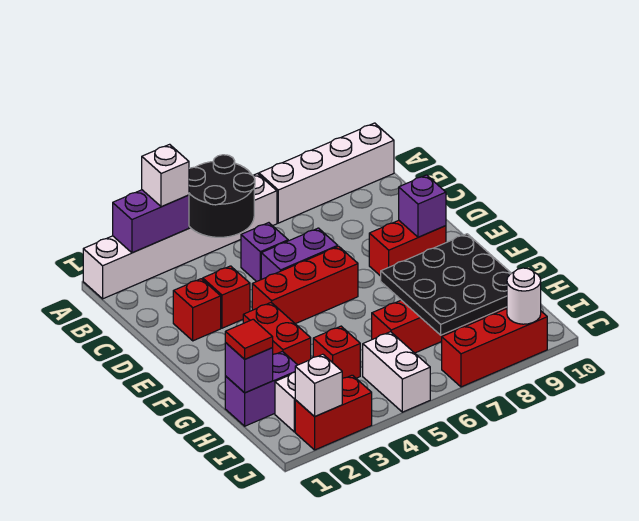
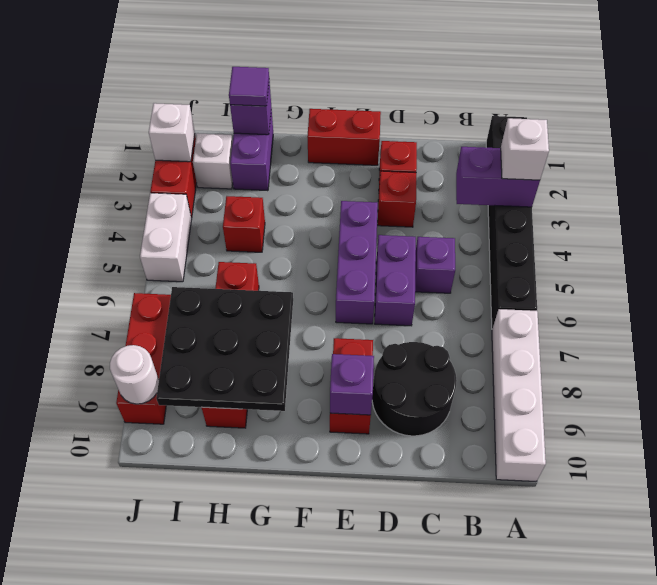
white 1x6 brick [83,174,277,299] -> black 1x6 brick [486,116,537,329]
purple 1x2 brick [113,190,189,253] -> purple 1x2 brick turned to [456,147,540,207]
black 2x2 round brick [189,155,255,237] -> black 2x2 round brick moved to [372,342,457,436]
red 1x3 brick [252,246,358,324] -> purple 1x3 brick [336,201,378,324]
red 1x2 brick [243,303,311,365] -> red 1x2 brick moved to [307,109,381,165]
red 1x1 tile [225,319,273,359] -> purple 1x1 tile [229,67,269,106]
white 1x2 brick [363,332,430,412] -> white 1x2 brick turned to [140,193,192,282]

